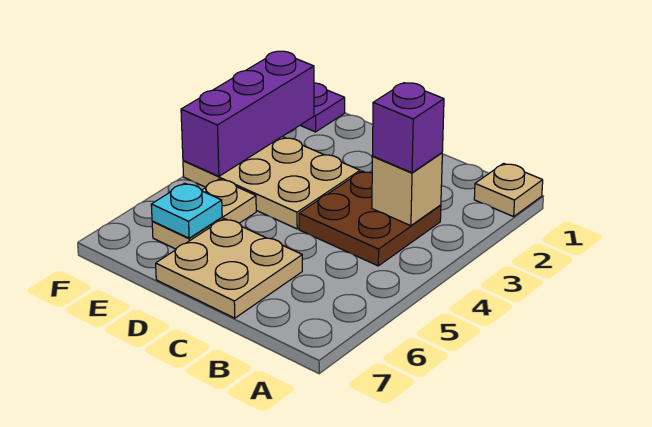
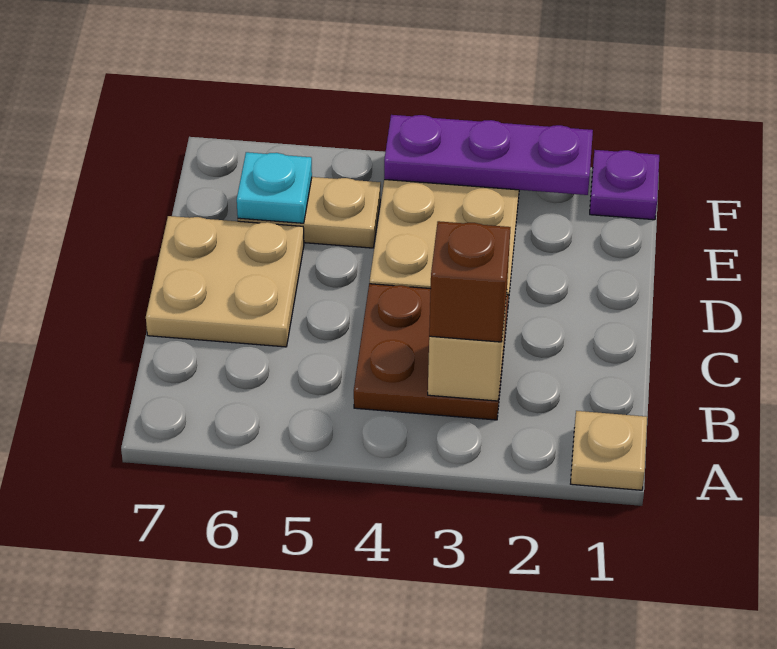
purple 1x1 brick [372,83,444,173] -> brown 1x1 brick [429,221,511,342]
purple 1x3 brick [181,51,314,176] -> purple 1x3 plate [384,115,593,195]

